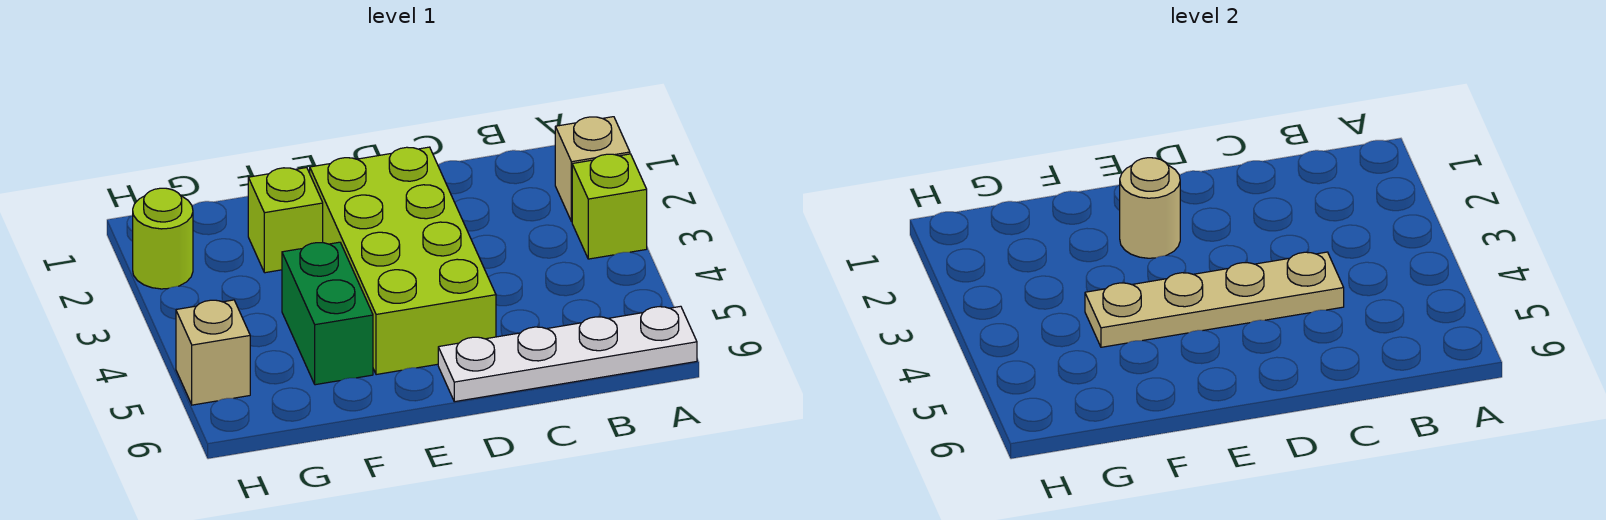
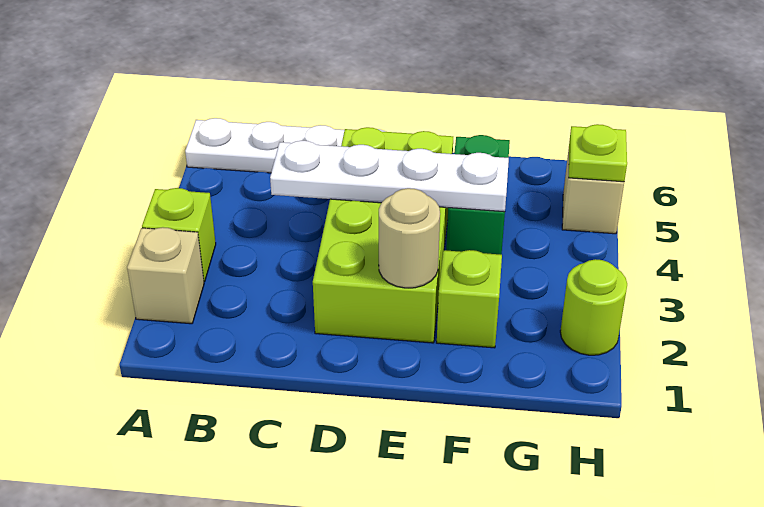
tan 1x4 plate [1085,252,1344,347] -> white 1x4 plate [270,141,509,212]
none -> lime 1x1 plate [569,124,627,182]

